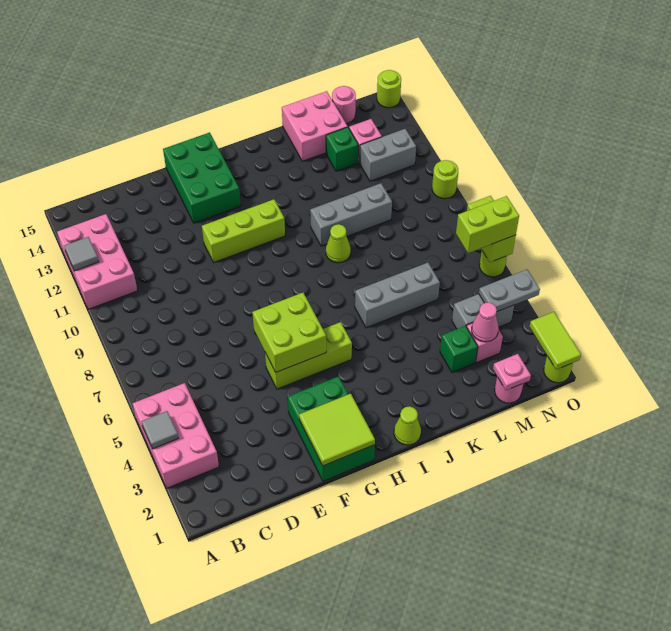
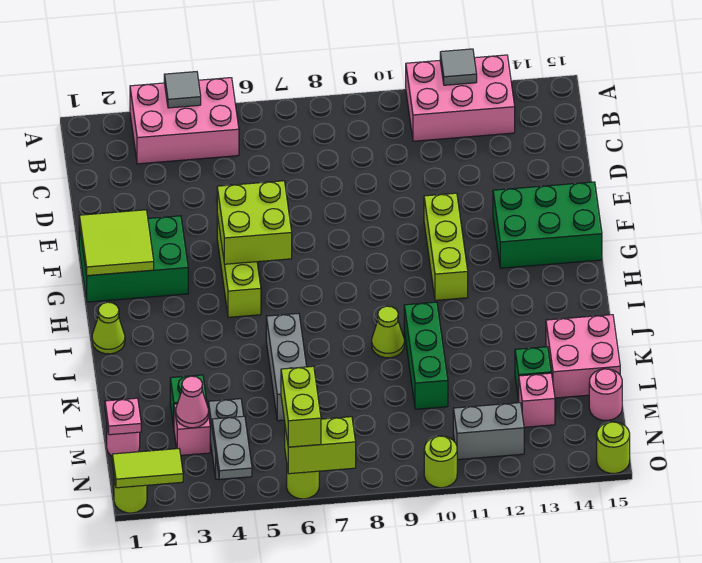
grey 1x3 brick [310,183,392,246] -> green 1x3 brick [404,302,448,409]
grey 1x2 brick [360,129,416,181] -> grey 1x2 brick turned to [453,403,524,460]

